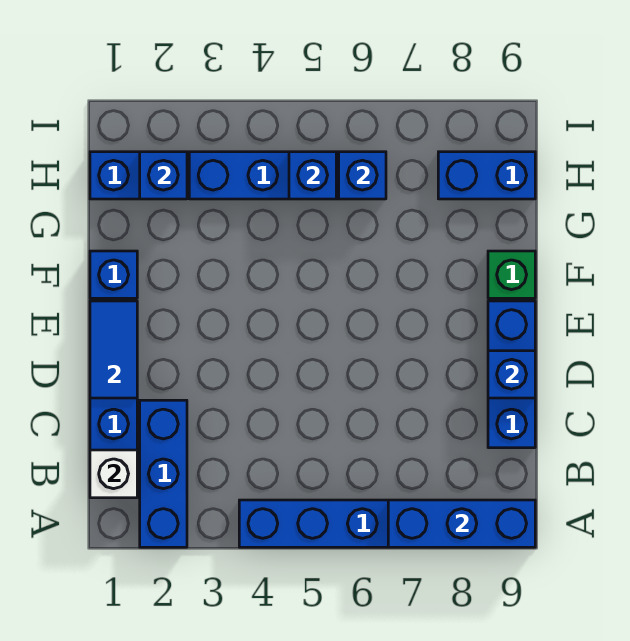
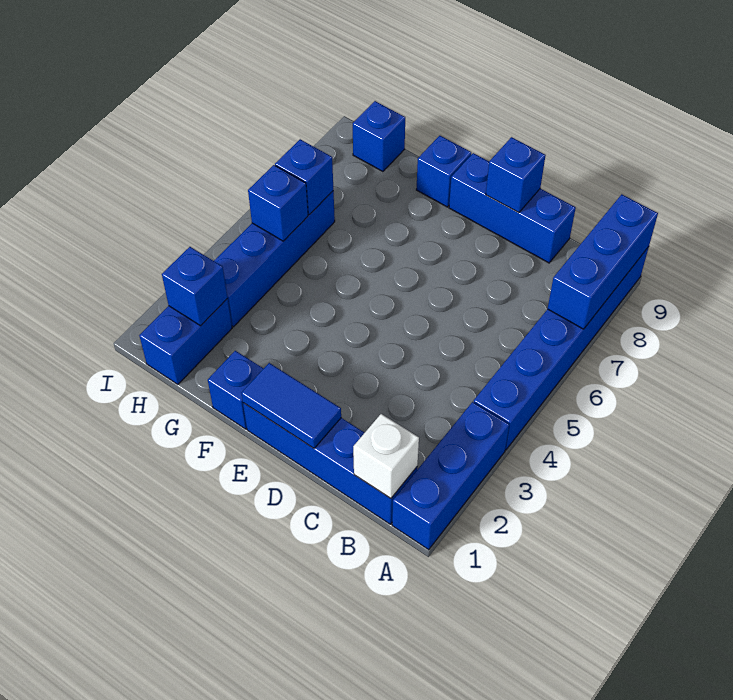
blue 1x3 brick [140,400,187,547] -> blue 1x3 brick turned to [392,402,509,549]
green 1x1 brick [488,251,535,298] -> blue 1x1 brick [416,136,471,207]
blue 1x2 brick [438,152,535,199] -> blue 1x1 brick [353,101,405,172]

